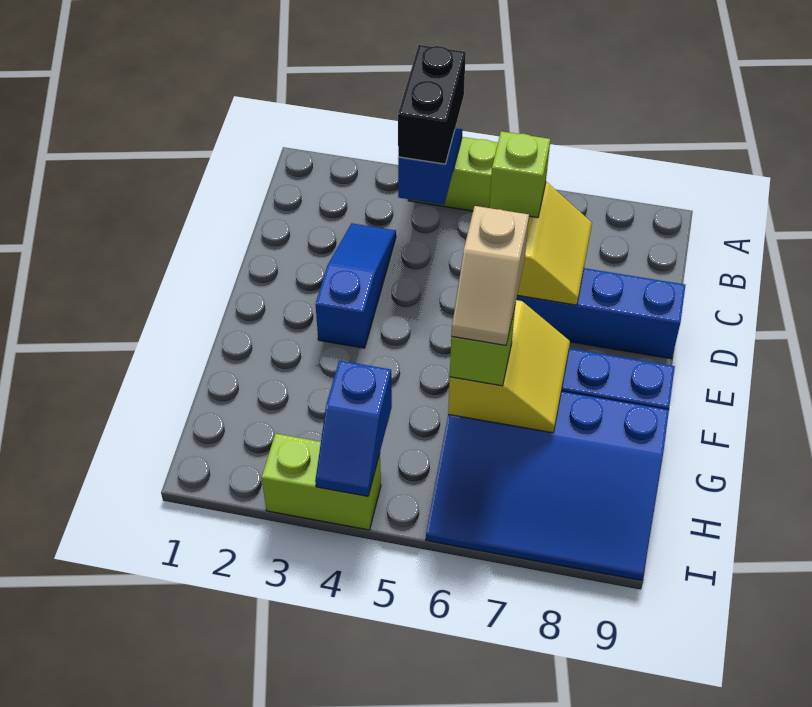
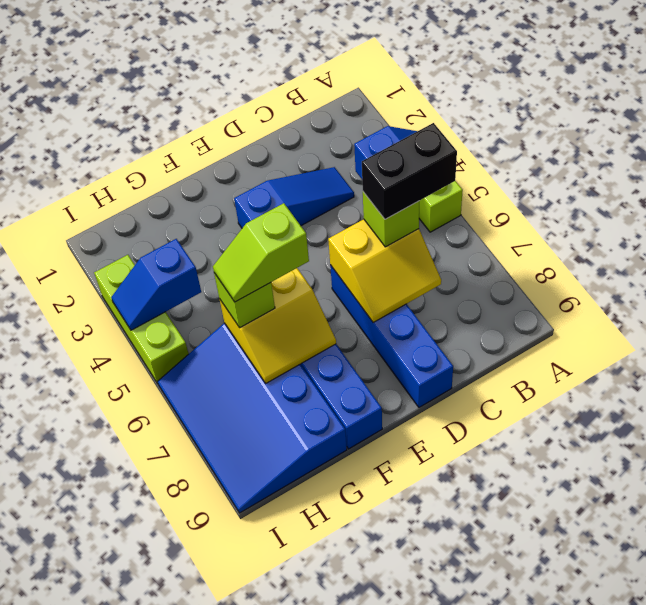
black 1x2 brick [398,45,466,164] -> black 1x2 brick moved to [362,123,457,219]
tan 1x2 slope [451,206,529,345] -> lime 1x2 slope [213,203,309,302]
lime 1x2 brick [262,434,381,530] -> lime 1x3 brick [94,255,189,384]

